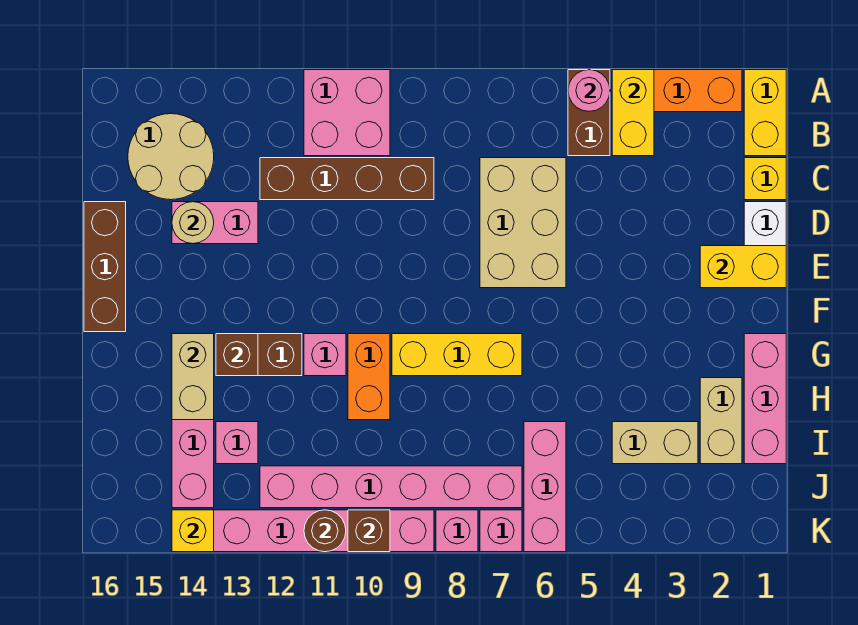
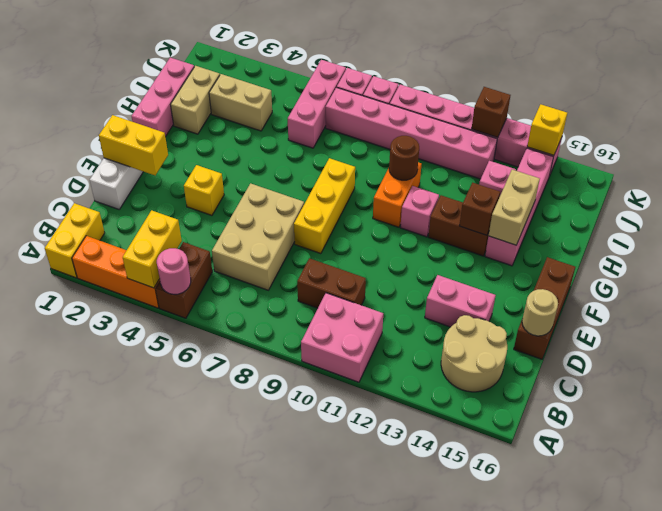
yellow 1x1 brick [744,158,786,200] -> yellow 1x1 brick moved to [184,165,224,215]
brown 1x4 brick [260,158,434,200] -> brown 1x2 brick [297,258,366,308]
tan 1x1 round brick [172,202,214,244] -> tan 1x1 round brick moved to [522,289,558,336]
yellow 1x3 brick [392,334,522,376] -> yellow 1x3 brick turned to [294,158,355,254]
brown 1x1 brick [348,510,390,552] -> brown 1x1 brick moved to [472,87,510,138]
brown 1x1 round brick [304,510,346,552] -> brown 1x1 round brick moved to [389,136,419,180]

